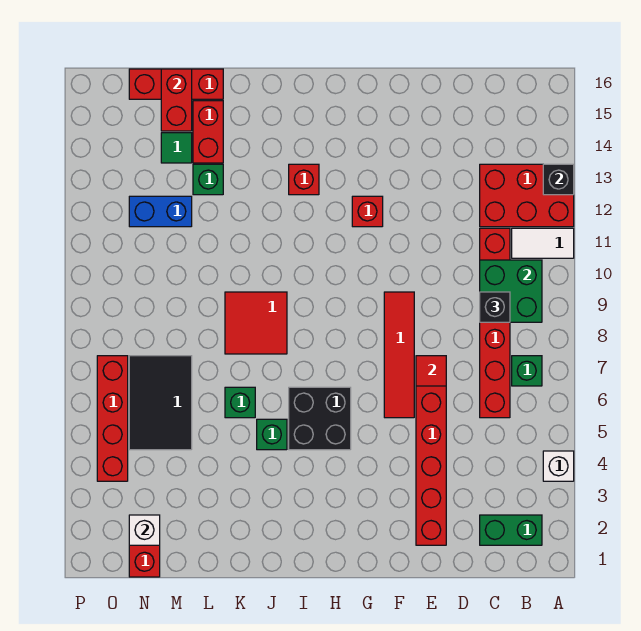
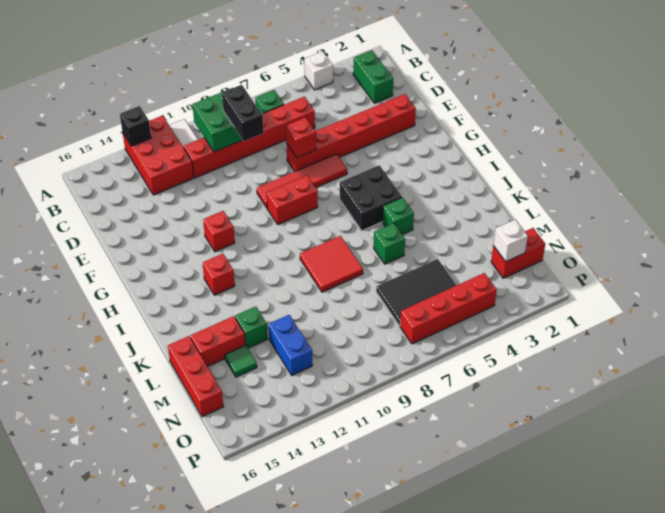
black 1x1 brick [480,292,510,322] -> black 1x2 brick [222,85,264,141]
red 1x1 tile [416,356,446,386] -> red 1x1 brick [286,117,316,158]
red 1x2 brick [161,69,192,131] -> red 1x2 brick moved to [267,175,318,224]

